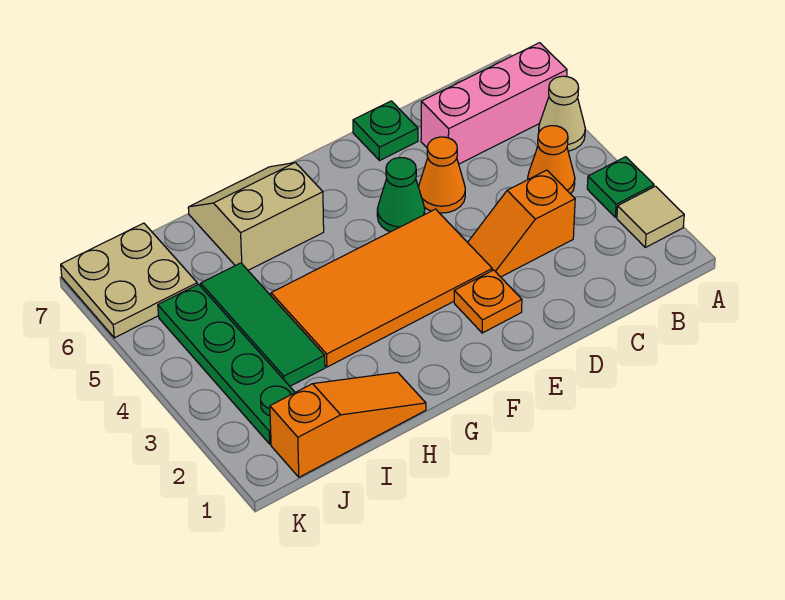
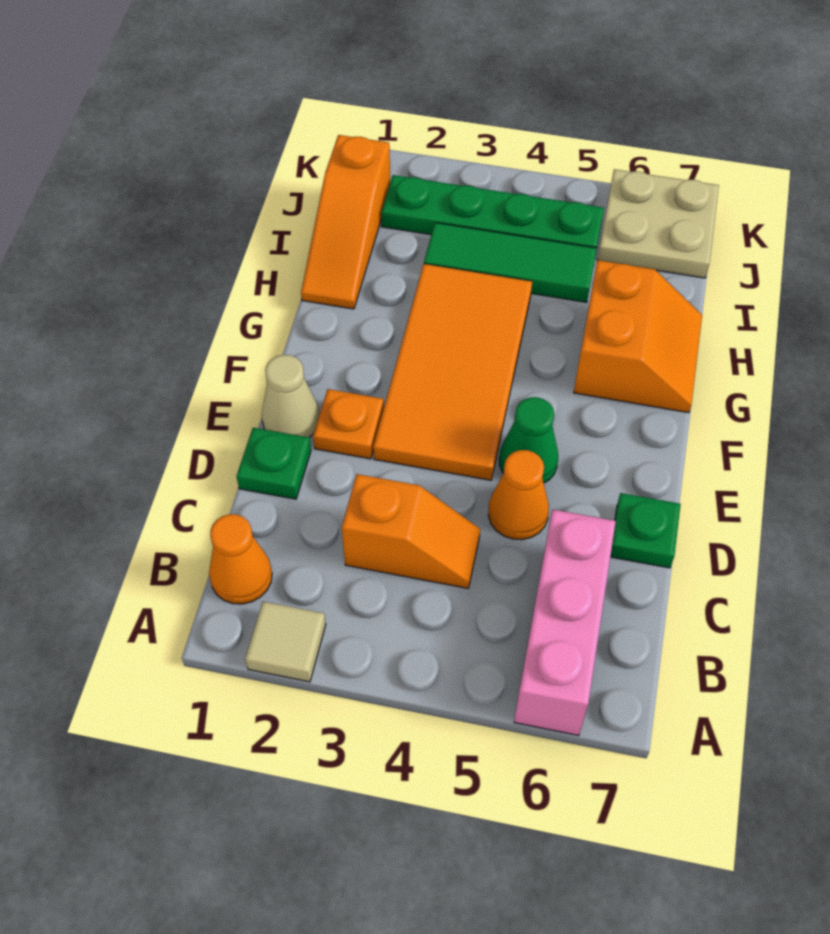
green 1x1 plate [587,157,654,217] -> green 1x1 plate moved to [237,428,311,499]
tan 1x1 cone [539,76,585,151] -> tan 1x1 cone moved to [262,355,319,438]
orange 1x1 cone [528,126,575,194] -> orange 1x1 cone moved to [209,514,272,604]
orange 1x2 slope [468,170,575,277] -> orange 1x2 slope turned to [342,474,480,588]
tan 2x2 slope [188,162,324,270] -> orange 2x2 slope [574,260,702,413]

